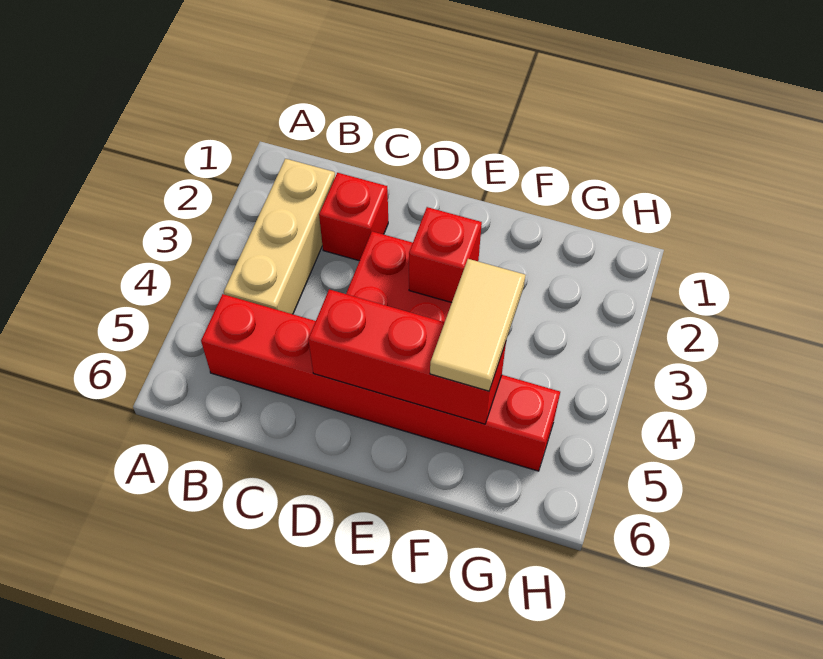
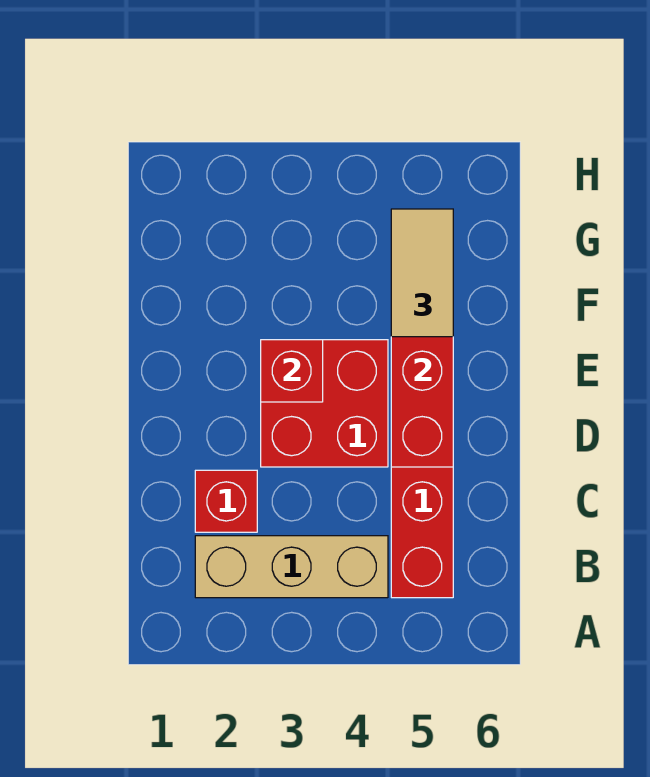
tan 1x2 tile [430,259,525,391] -> tan 1x2 tile turned to [391,209,453,337]

